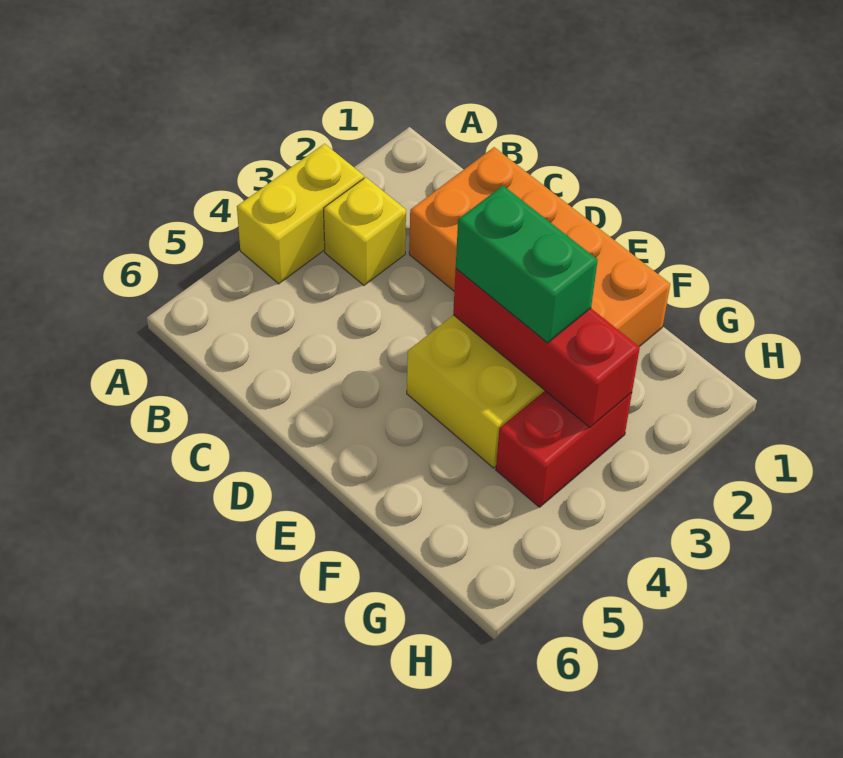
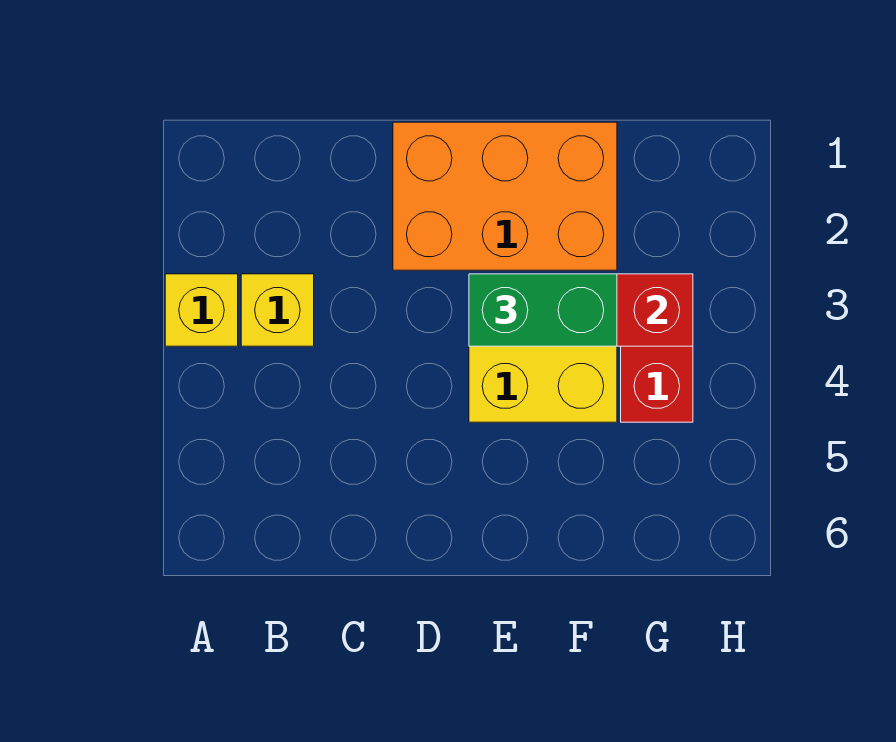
yellow 1x2 brick [237,144,364,284] -> yellow 1x1 brick [165,274,238,346]
orange 2x4 brick [409,147,670,347] -> orange 2x3 brick [393,122,617,270]

